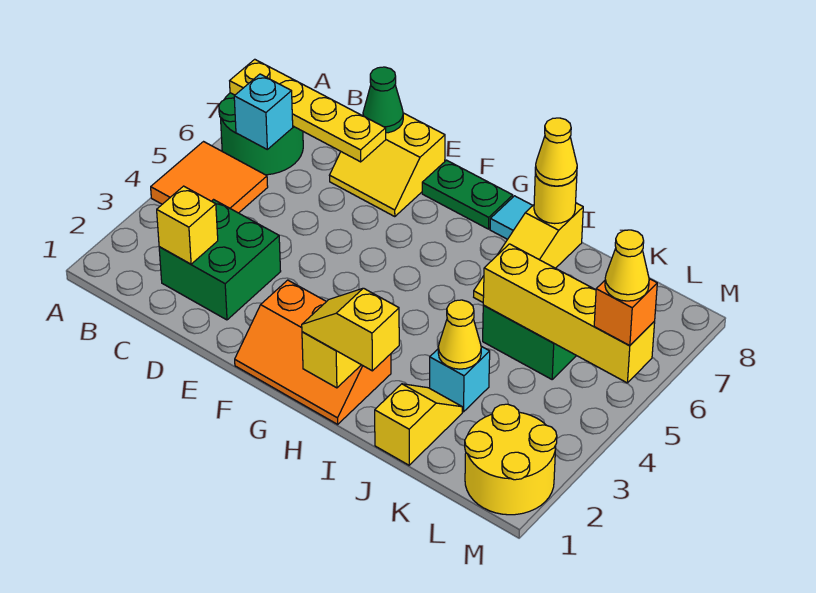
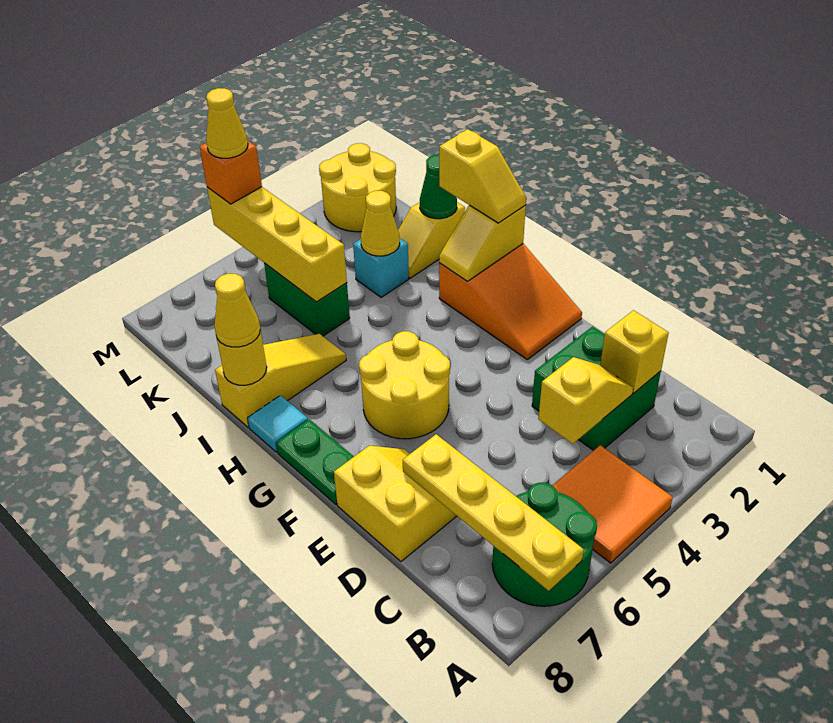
cyan 1x1 brick [234,74,293,149] -> none
none -> yellow 1x2 slope [538,357,633,444]
green 1x1 cone [363,67,403,133] -> green 1x1 cone moved to [420,155,457,219]
orange 2x3 slope [235,280,391,424] -> orange 2x3 slope turned to [439,244,582,360]
none -> yellow 2x2 round brick [359,331,450,439]

